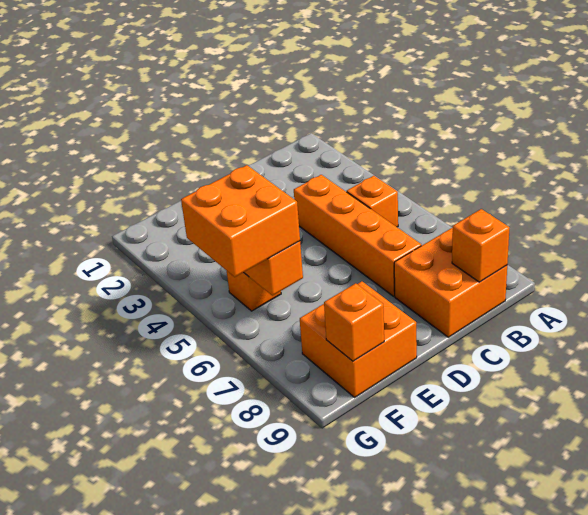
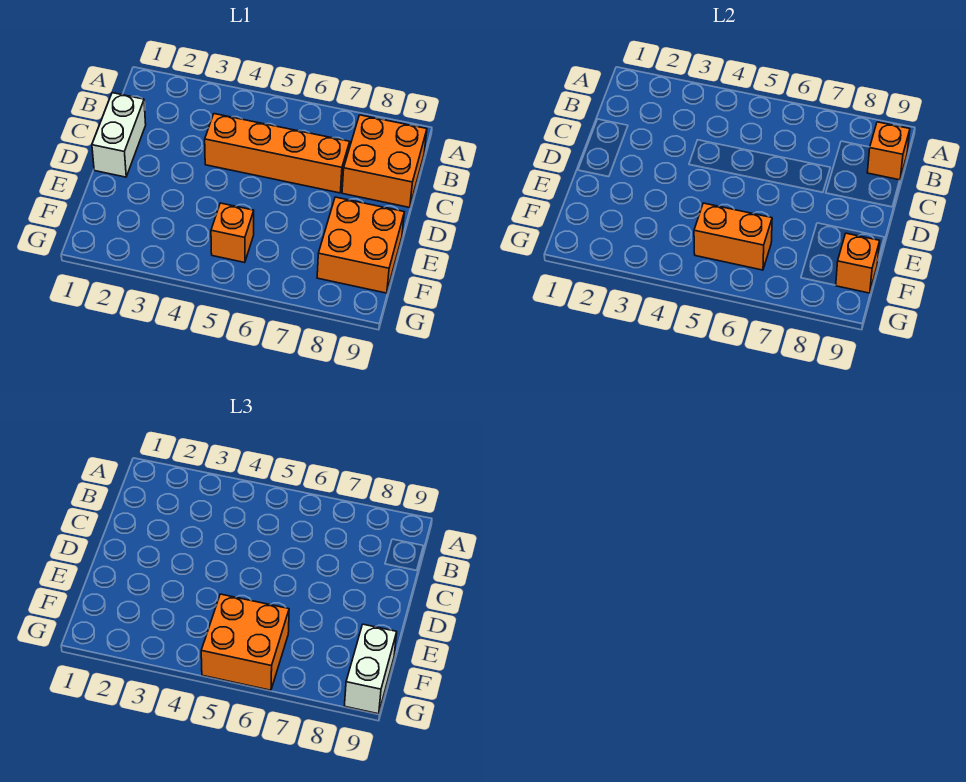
orange 1x1 brick [347,176,398,227] -> none
none -> white 1x2 brick [92,93,146,177]
none -> white 1x2 brick [345,624,397,714]

